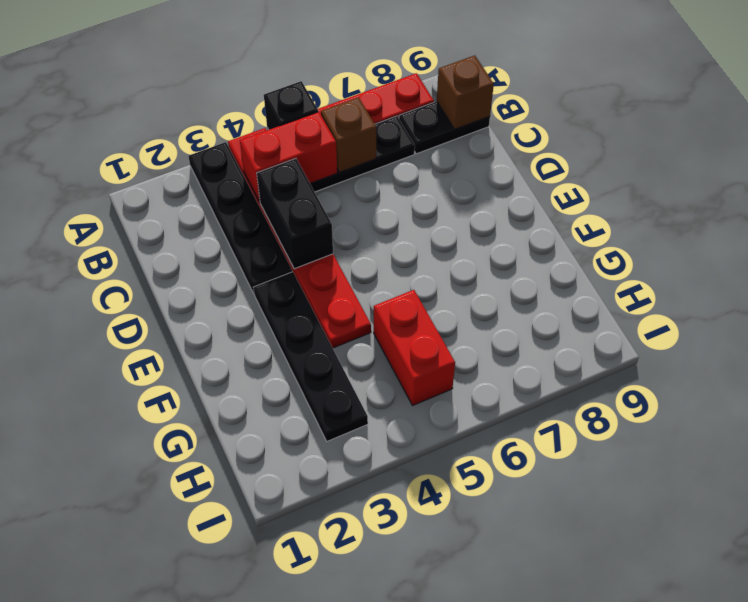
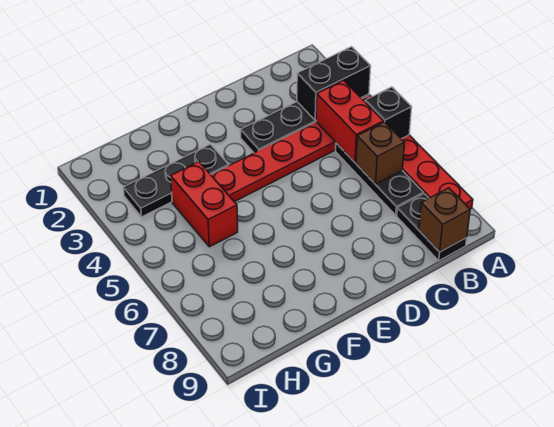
black 1x2 brick [257,159,333,269] -> black 1x2 brick moved to [297,47,371,121]
black 1x4 plate [254,272,368,441] -> black 1x3 plate [123,144,228,217]
red 1x2 brick [374,290,455,405] -> red 1x2 brick turned to [171,162,238,247]

